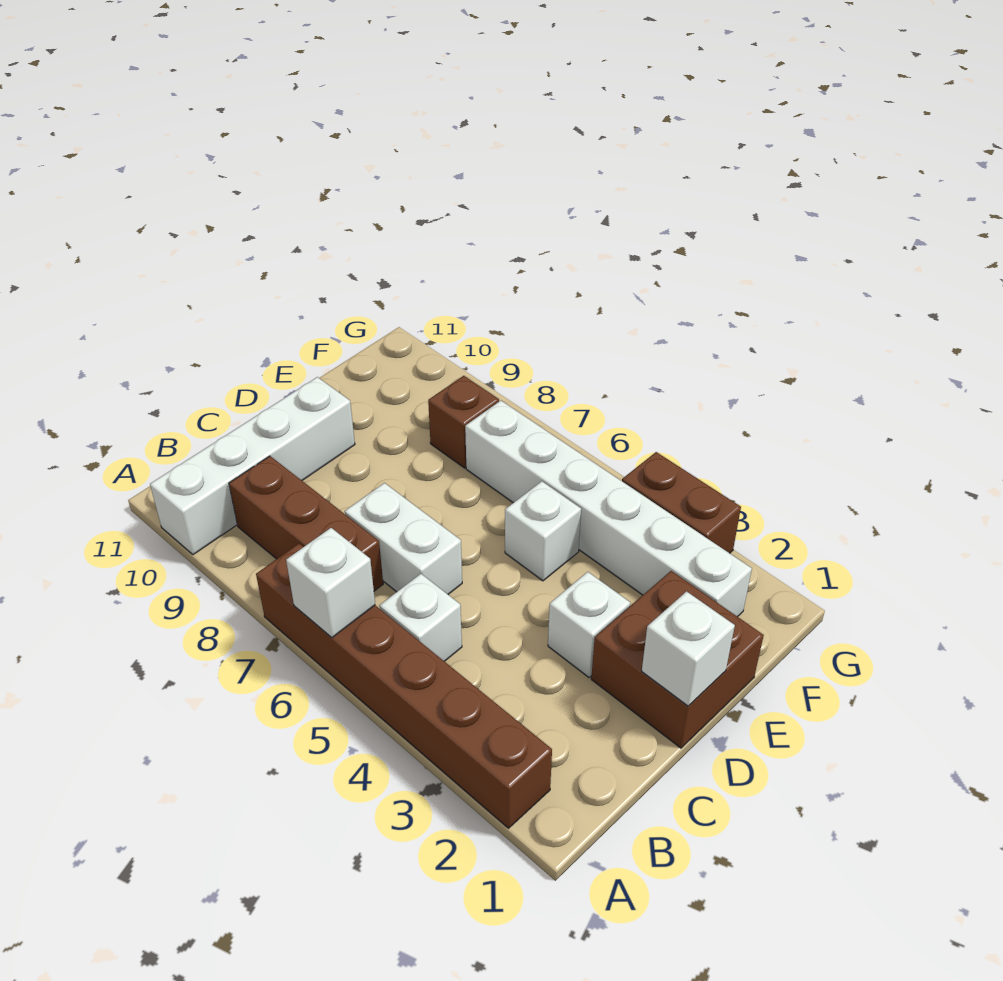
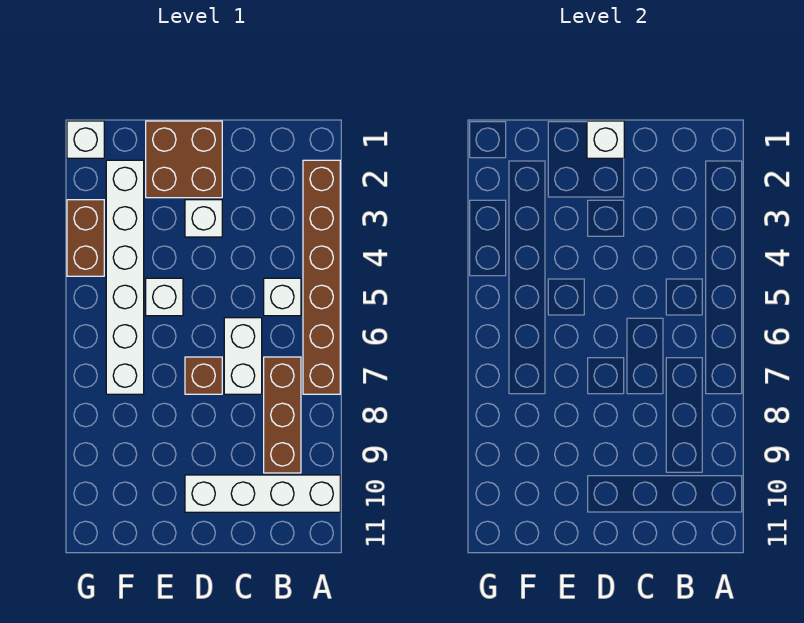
white 1x1 brick [286,528,375,638] -> white 1x1 brick moved to [67,121,104,158]
brown 1x1 brick [428,376,499,468] -> brown 1x1 brick moved to [185,357,222,394]

